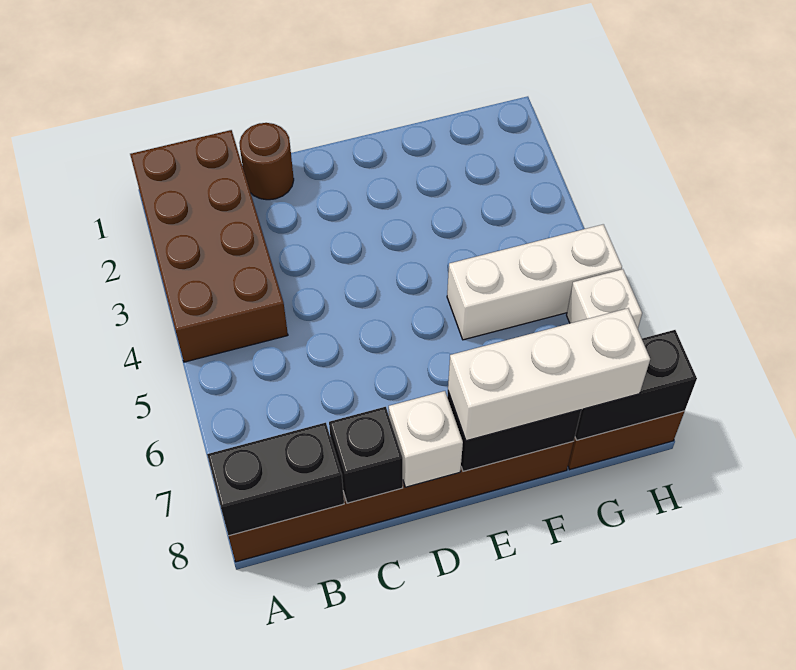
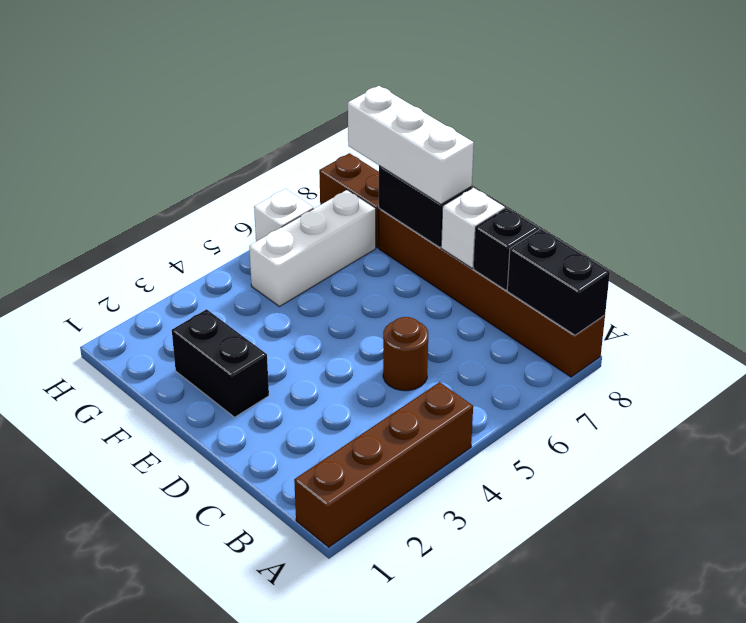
brown 2x4 brick [130,130,288,362] -> brown 1x4 brick [294,382,473,547]
brown 1x1 round brick [239,123,294,200] -> brown 1x1 round brick moved to [383,317,428,391]
white 1x3 brick [447,224,622,340] -> white 1x3 brick turned to [249,190,376,307]
black 1x2 brick [575,330,697,440] -> black 1x2 brick moved to [172,309,269,417]

